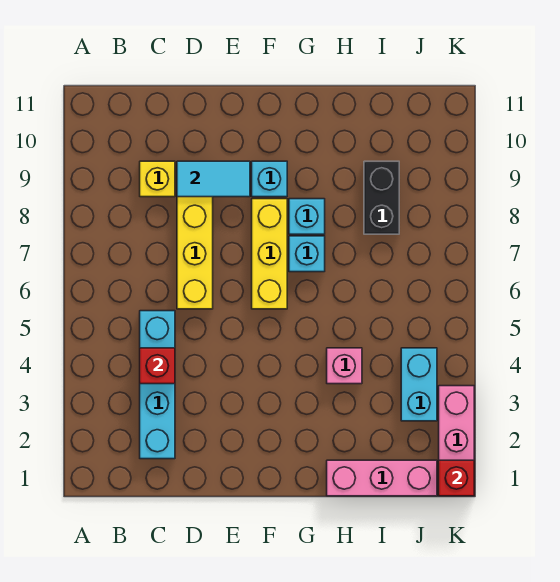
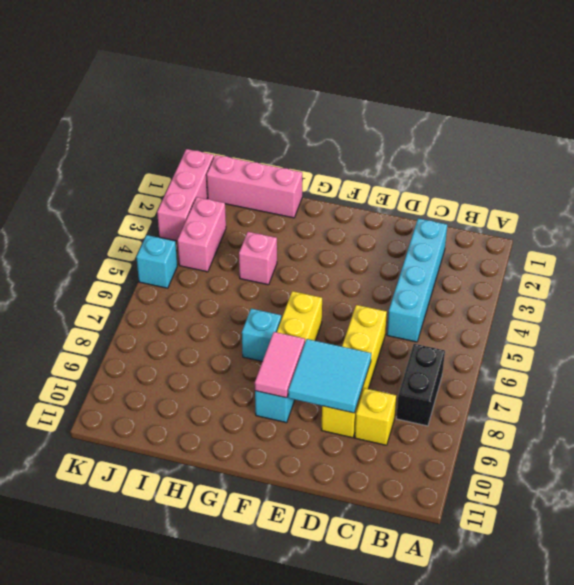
red 1x1 brick [140,348,175,384] -> none
cyan 1x2 tile [177,161,250,197] -> cyan 2x2 tile [288,339,371,413]
none -> pink 1x2 tile [255,332,305,398]
cyan 1x1 brick [289,199,325,234] -> cyan 1x1 brick moved to [136,235,177,288]
black 1x2 brick [364,161,399,234] -> black 1x2 brick moved to [396,344,445,426]
cyan 1x2 brick [401,348,437,421] -> pink 1x2 brick [177,197,226,272]
red 1x1 brick [439,460,474,496] -> none

